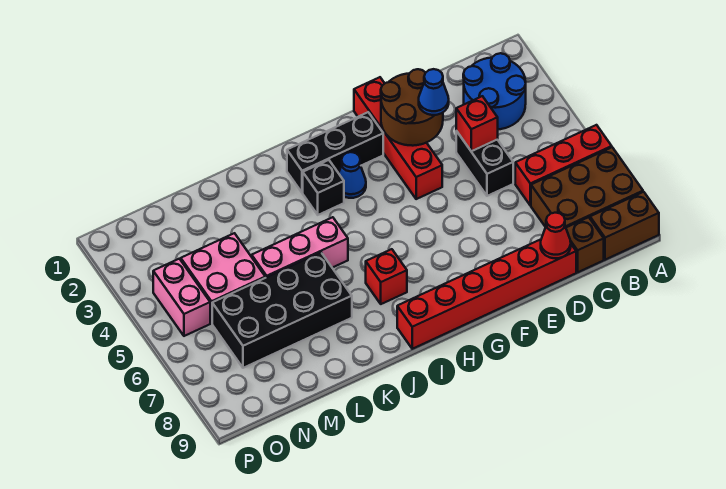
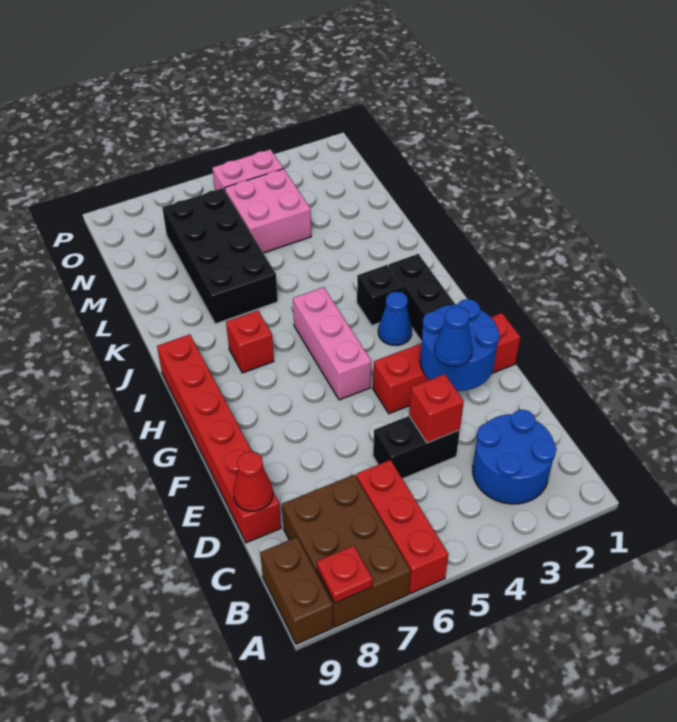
none -> red 1x1 plate [317,546,373,603]
brown 1x1 brick [566,217,604,272] -> none
brown 2x2 round brick [381,69,443,146] -> blue 2x2 round brick [420,299,500,391]
pink 1x3 brick [252,217,348,278] -> pink 1x3 brick moved to [293,287,371,400]

